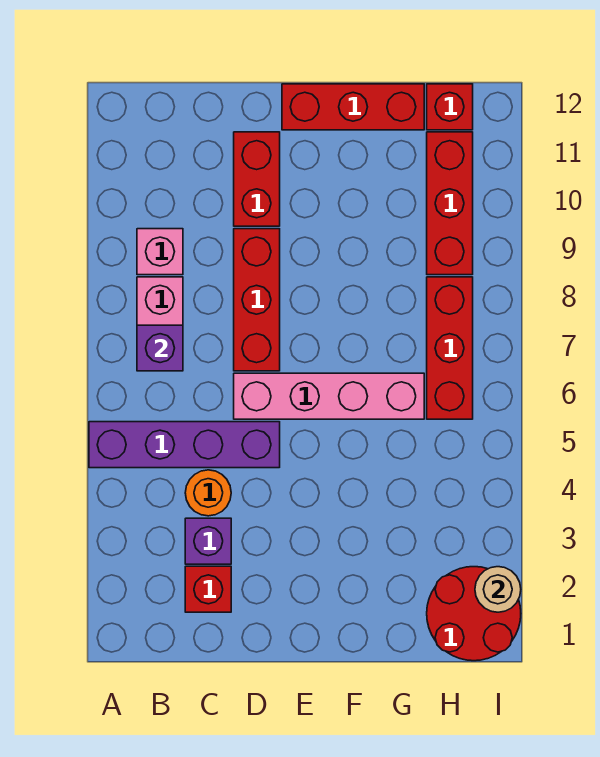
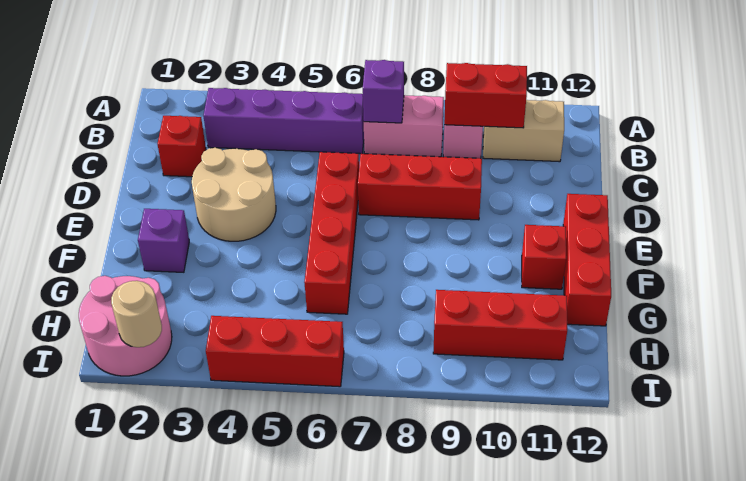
purple 1x4 brick [89,422,280,468] -> purple 1x4 brick turned to [203,88,364,154]
none -> tan 1x2 brick [483,100,564,162]
purple 1x1 brick [185,518,231,564] -> purple 1x1 brick moved to [138,209,189,272]
orange 1x1 round brick [185,470,231,516] -> none
none -> tan 2x2 round brick [192,148,276,241]
pink 1x4 brick [234,373,424,419] -> red 1x4 brick [304,152,359,314]
red 1x2 brick [234,132,280,226] -> red 1x2 brick moved to [444,63,527,128]
red 2x2 round brick [427,567,521,661] -> pink 2x2 round brick [79,276,172,376]
red 1x3 brick [427,277,473,419] -> red 1x3 brick moved to [206,316,344,387]
red 1x1 brick [427,84,473,130] -> red 1x1 brick moved to [522,225,566,289]

